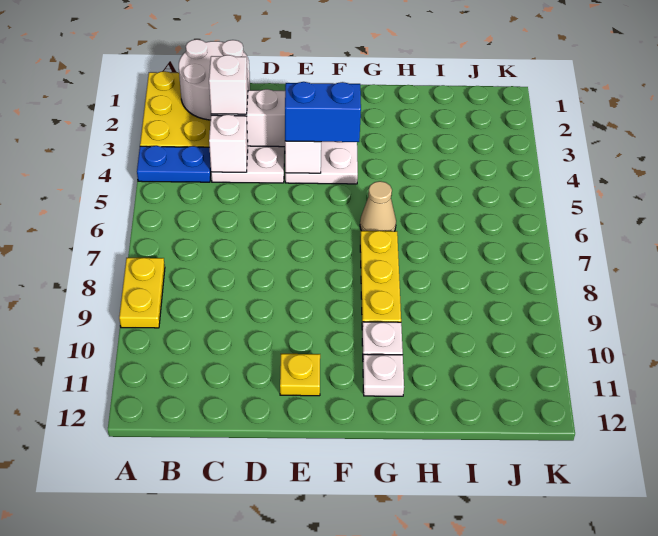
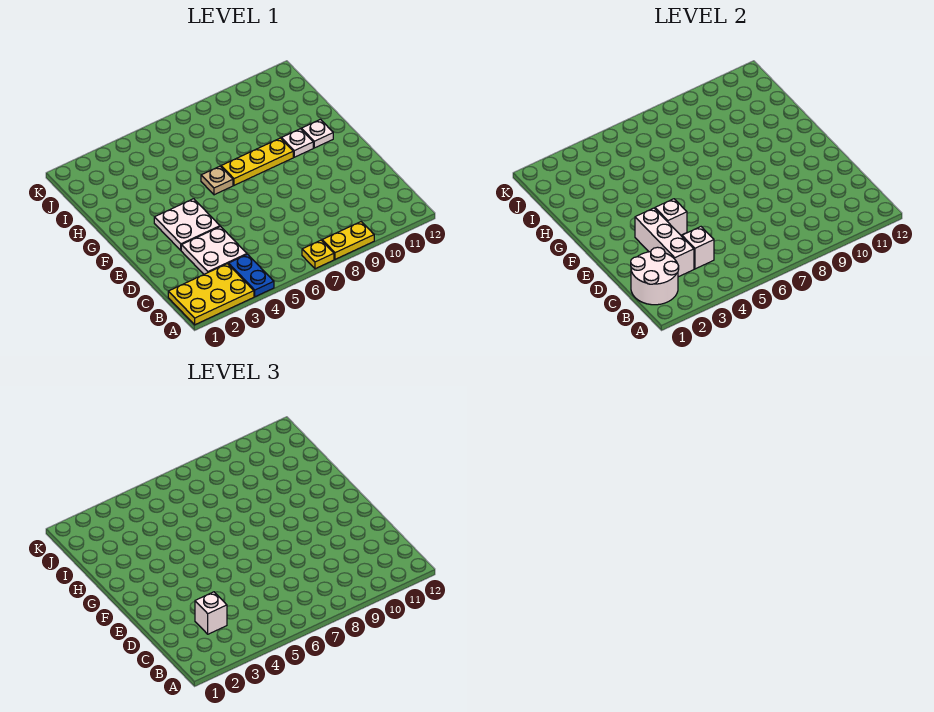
blue 1x2 brick [285,82,361,142] -> none
yellow 1x1 plate [280,354,320,396] -> yellow 1x1 plate moved to [302,240,334,269]
tan 1x1 cone [360,181,396,231] -> tan 1x1 plate [201,166,233,195]

